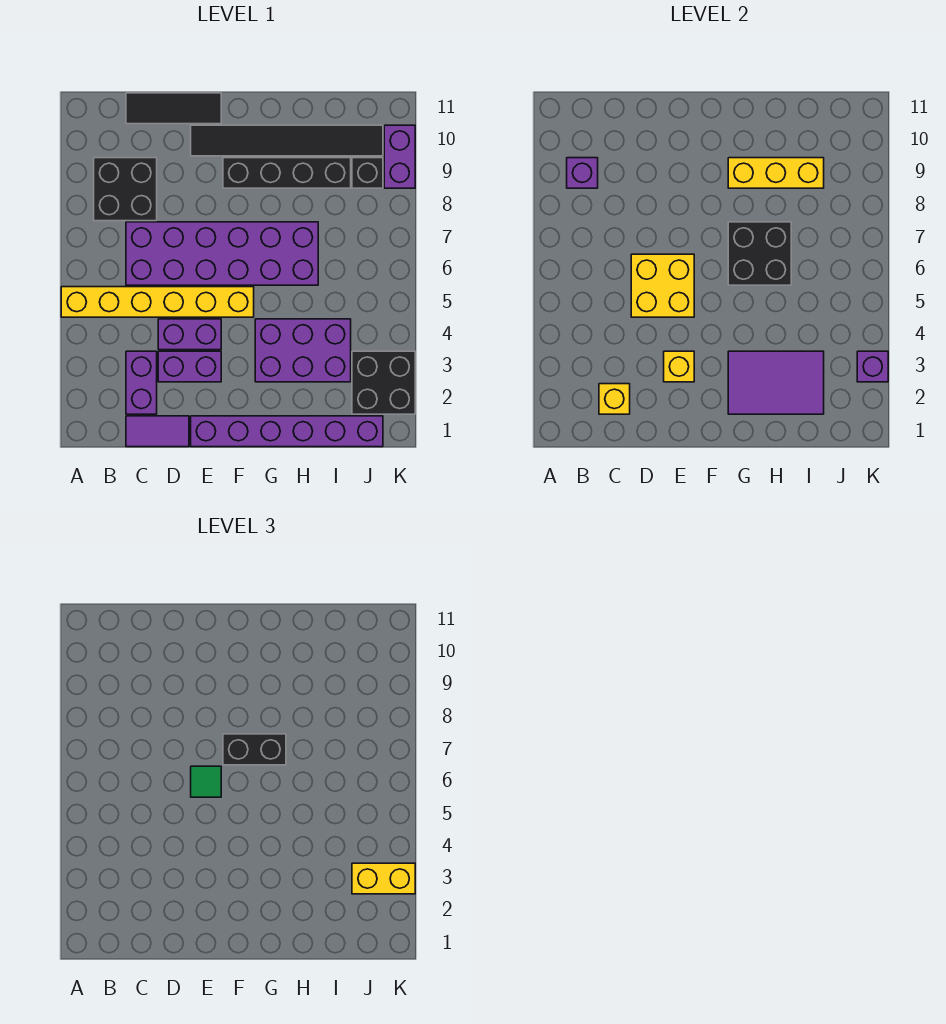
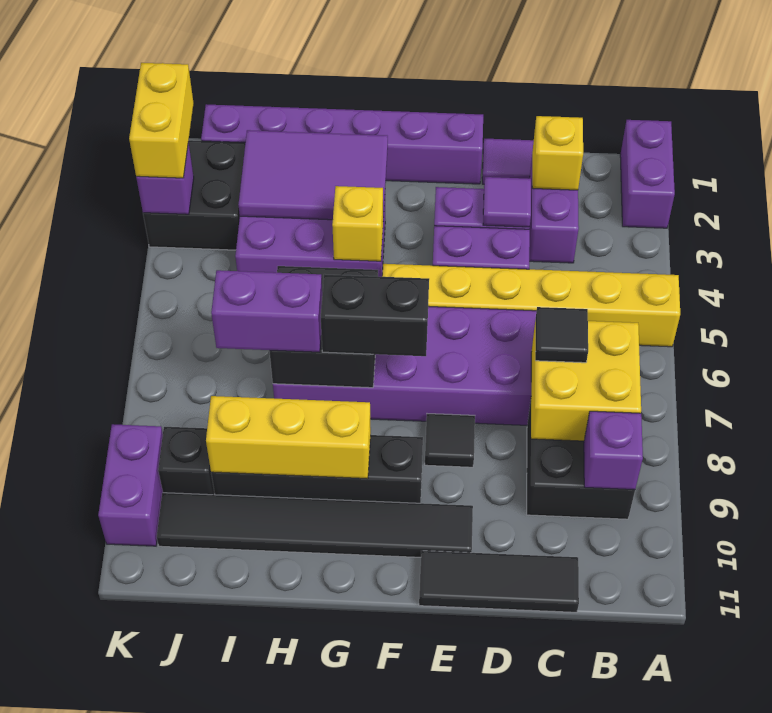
none -> purple 1x2 brick [620,120,675,228]
none -> black 1x1 tile [535,307,588,363]
none -> purple 1x1 tile [483,177,531,227]
yellow 2x2 brick [631,254,694,317] -> yellow 2x2 brick moved to [531,320,641,441]
yellow 1x1 brick [664,351,694,382] -> yellow 1x1 brick moved to [332,186,383,261]
green 1x1 tile [191,766,221,797] -> none
none -> black 1x1 tile [425,414,475,467]
none -> purple 1x2 brick [211,270,322,352]
yellow 1x2 brick [352,863,415,894] -> yellow 1x2 brick turned to [129,63,194,178]

